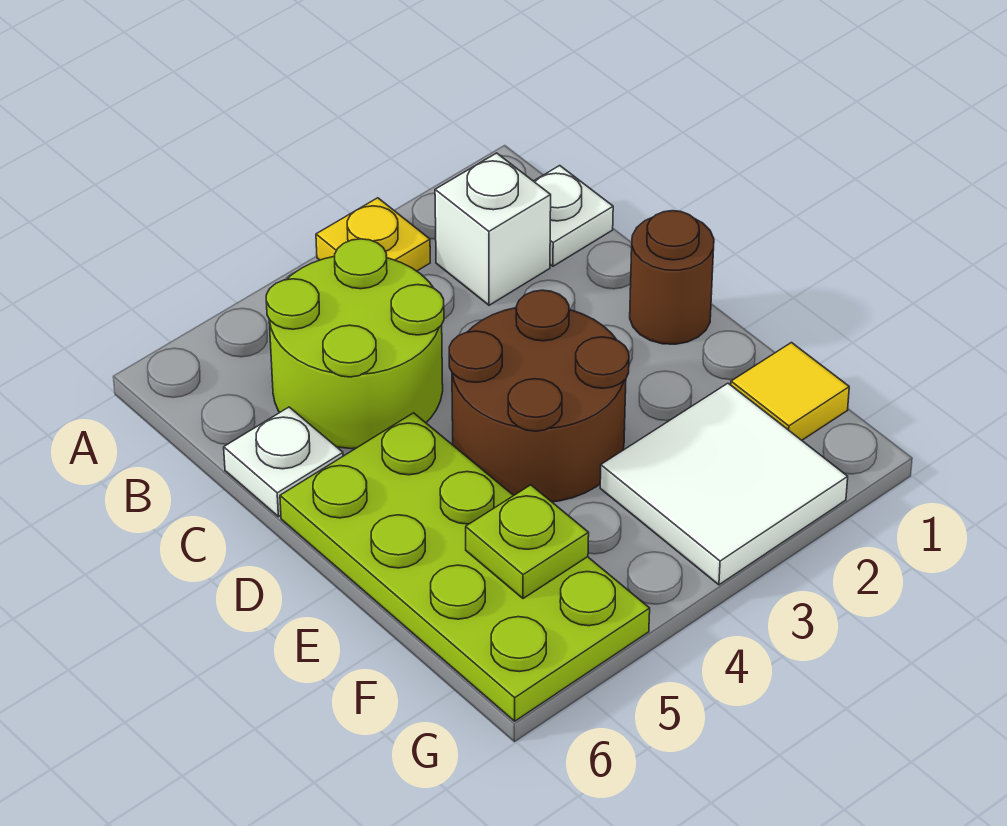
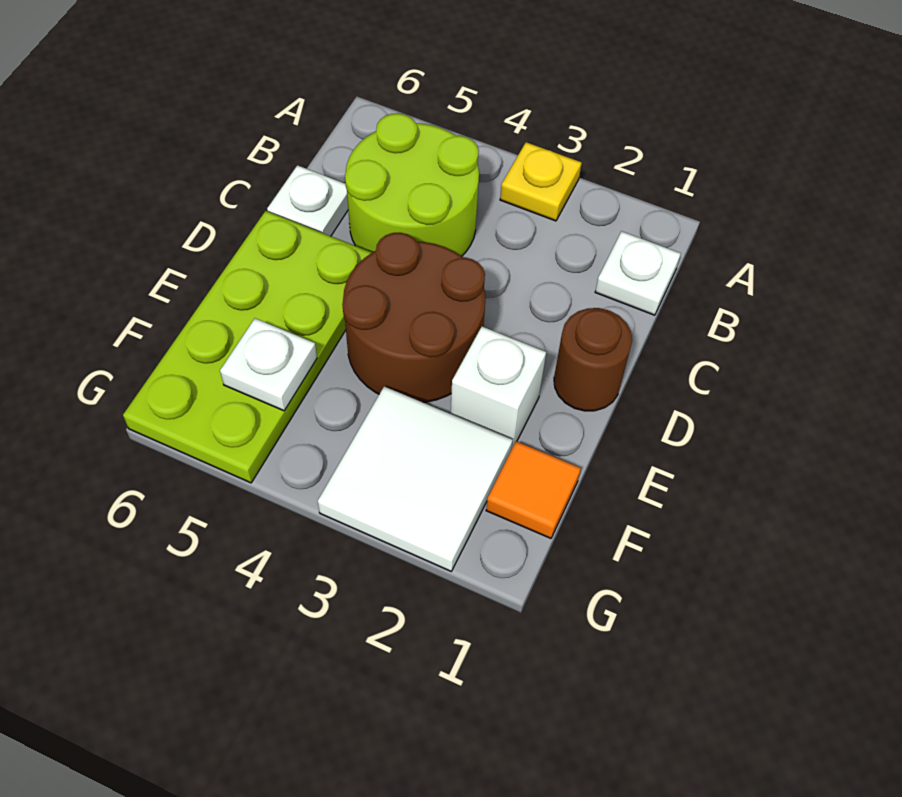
white 1x1 brick [435,153,551,305] -> white 1x1 brick moved to [451,327,546,448]
yellow 1x1 tile [731,343,849,440] -> orange 1x1 tile [486,441,581,538]
lime 1x1 plate [466,485,589,599] -> white 1x1 plate [220,318,317,411]

